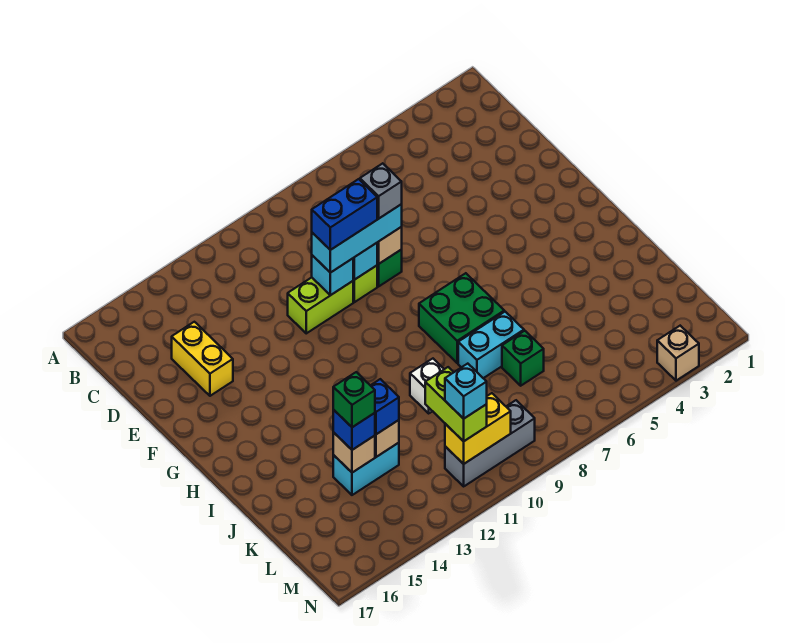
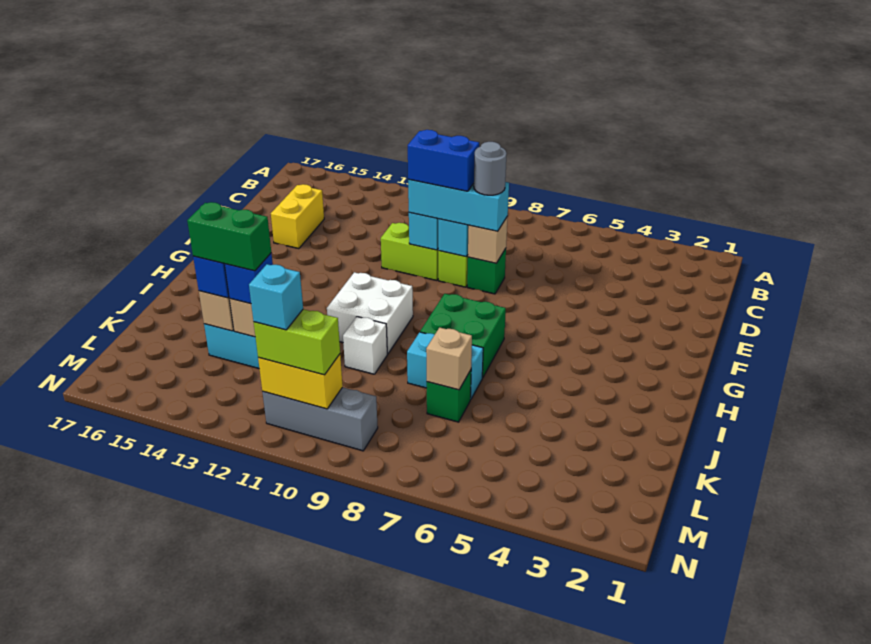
grey 1x1 brick [360,163,402,218] -> grey 1x1 round brick [474,142,507,195]
none -> white 2x2 brick [327,272,413,354]
green 1x1 brick [333,372,375,427] -> green 1x2 brick [187,202,271,271]
lime 1x2 brick [425,367,487,441] -> lime 1x2 brick turned to [254,309,340,375]
tan 1x1 brick [657,326,699,381] -> tan 1x1 brick moved to [426,328,472,390]

